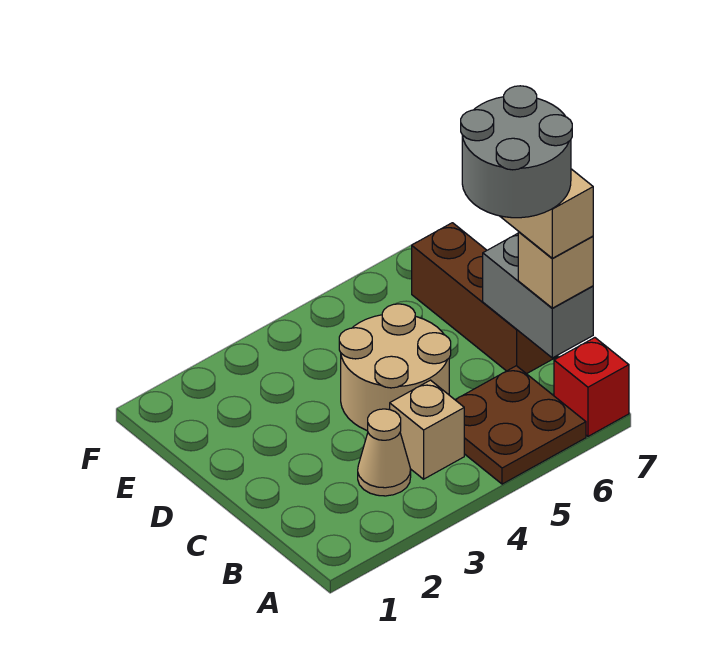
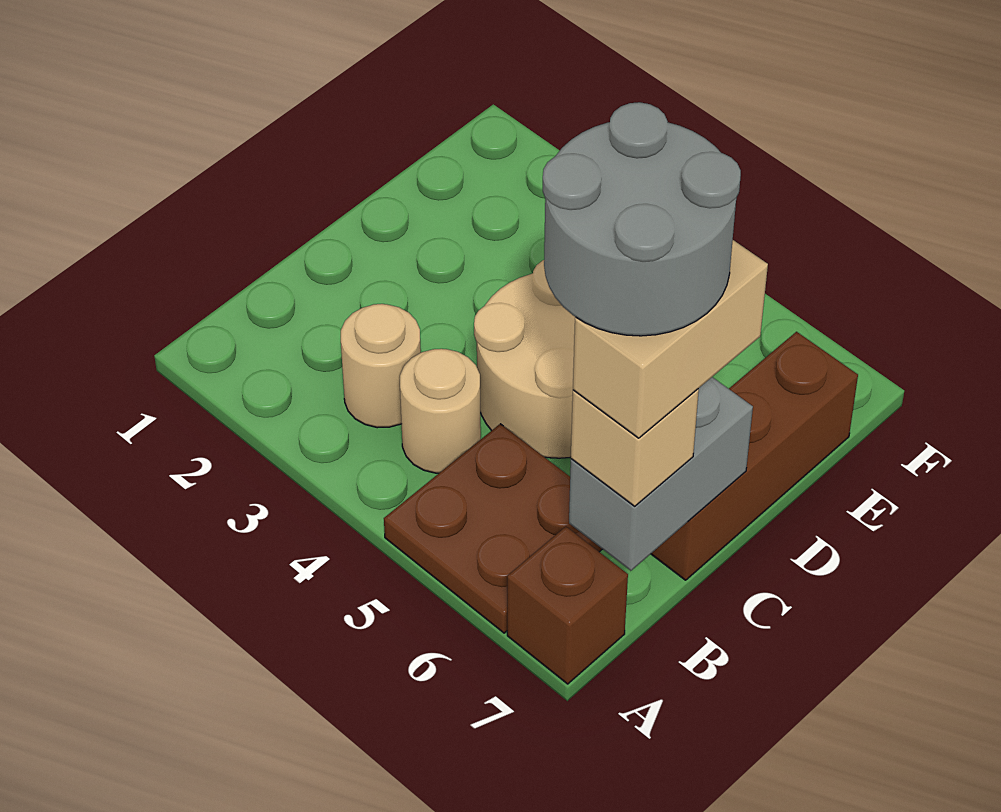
red 1x1 brick [554,338,629,436] -> brown 1x1 brick [507,527,628,684]
tan 1x1 cone [358,409,411,496] -> tan 1x1 round brick [341,304,421,428]
tan 1x1 brick [390,380,464,479] -> tan 1x1 round brick [400,349,481,473]

